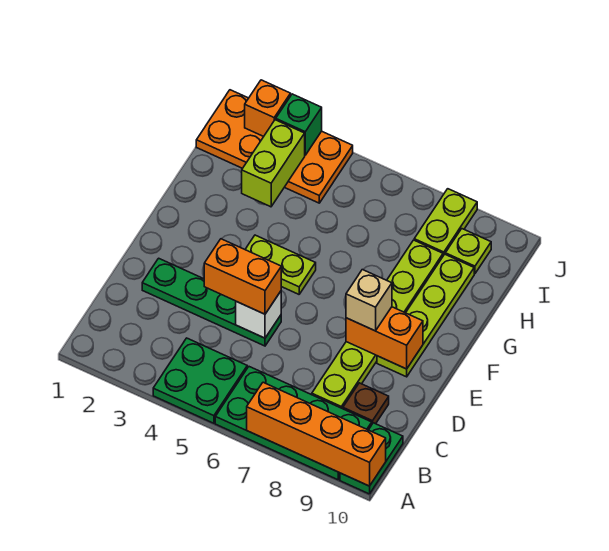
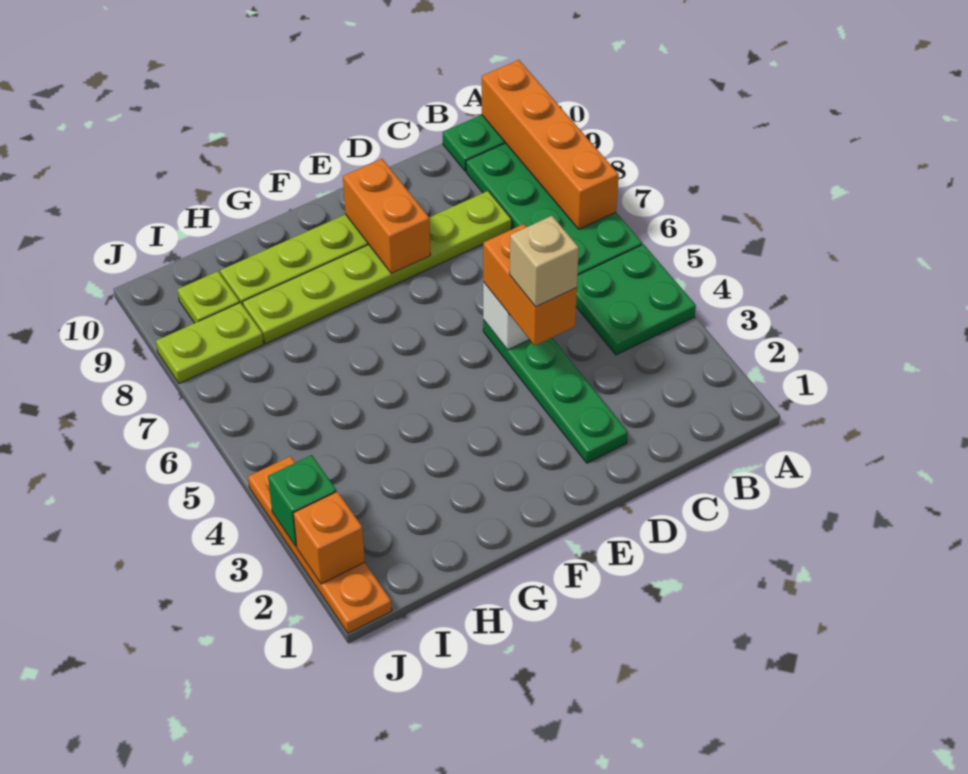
brown 1x1 plate [343,383,389,424] -> none
tan 1x1 brick [346,270,392,331] -> tan 1x1 brick moved to [510,216,579,307]
lime 1x2 plate [245,235,316,294] -> none
lime 1x2 brick [242,120,305,207] -> none
orange 2x4 plate [196,90,353,203] -> orange 1x4 plate [248,456,392,633]

